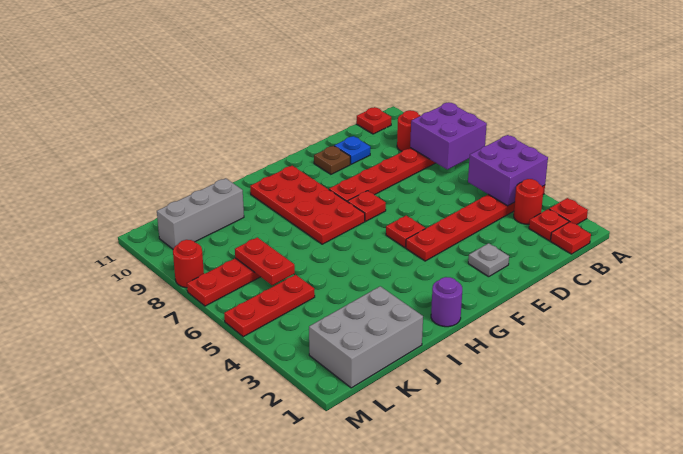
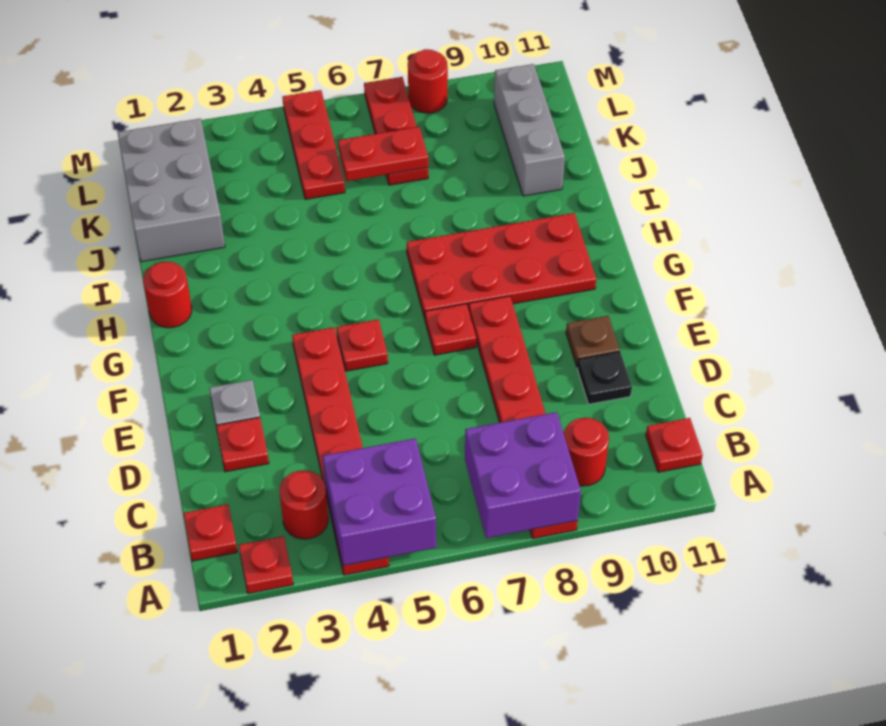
red 1x1 plate [529,209,569,241] -> red 1x1 plate moved to [216,417,269,472]
blue 1x1 plate [334,136,370,164] -> black 1x1 plate [577,352,632,404]
purple 1x1 round brick [431,277,462,327] -> red 1x1 round brick [143,262,192,328]

